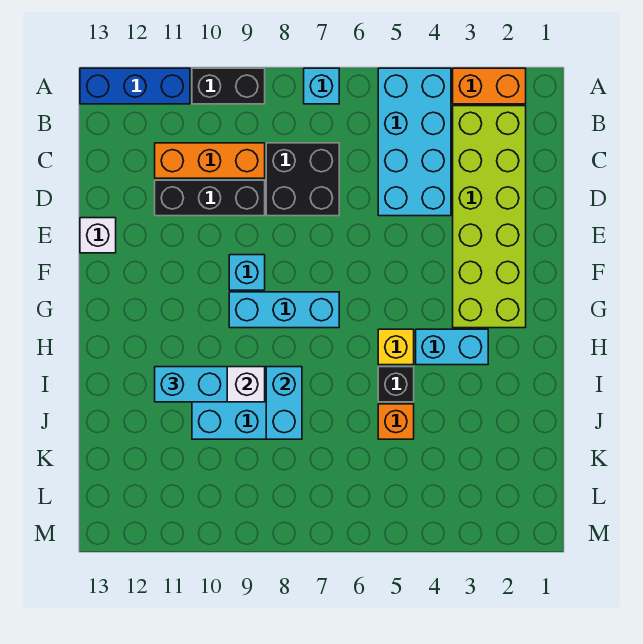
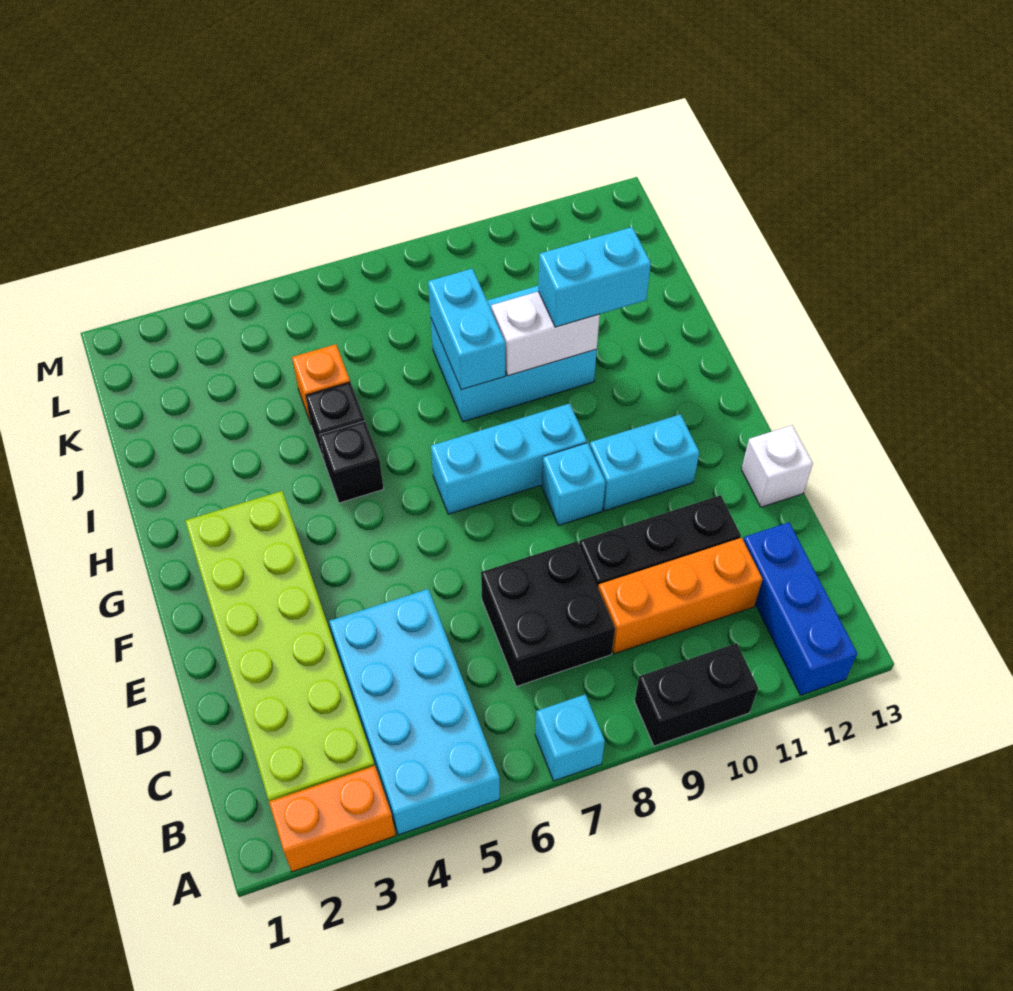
blue 1x3 brick [80,68,190,104] -> blue 1x3 brick turned to [743,522,857,695]
cyan 1x2 brick [416,329,488,365] -> cyan 1x2 brick moved to [590,414,699,511]
yellow 1x1 brick [378,329,414,365] -> black 1x1 brick [320,421,384,503]

